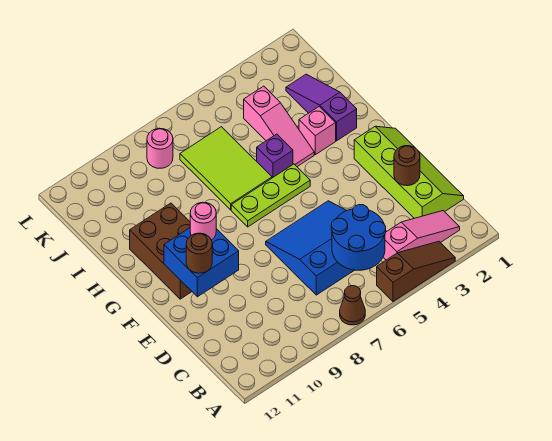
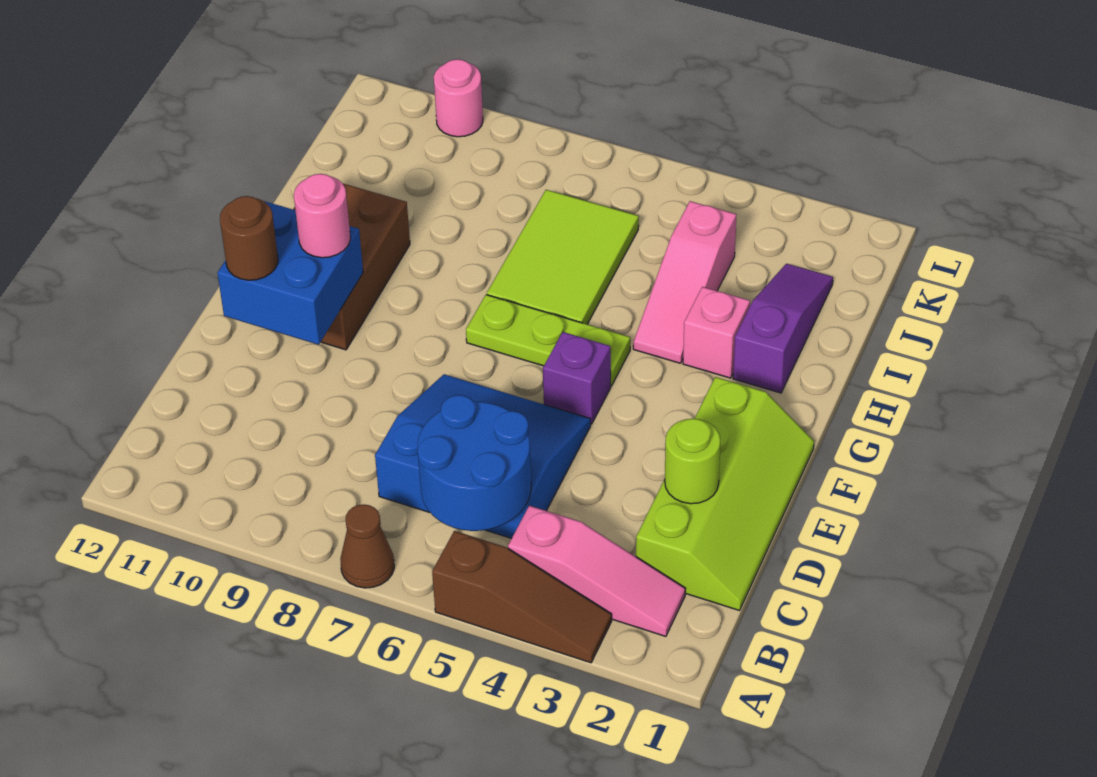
brown 1x1 round brick [394,146,420,186] -> lime 1x1 round brick [665,419,720,504]
purple 1x1 brick [257,134,293,178] -> purple 1x1 brick moved to [543,332,611,424]
pink 1x1 round brick [147,128,173,168] -> pink 1x1 round brick moved to [434,59,483,137]

